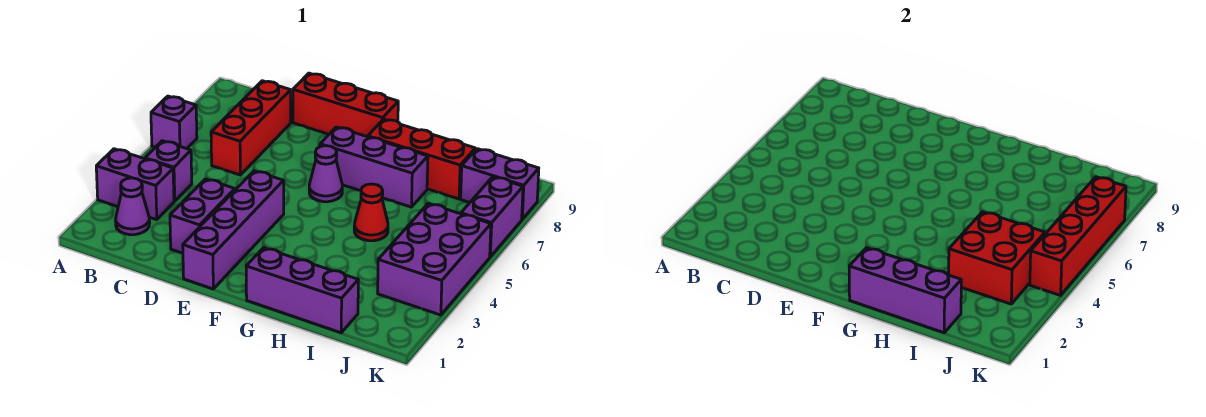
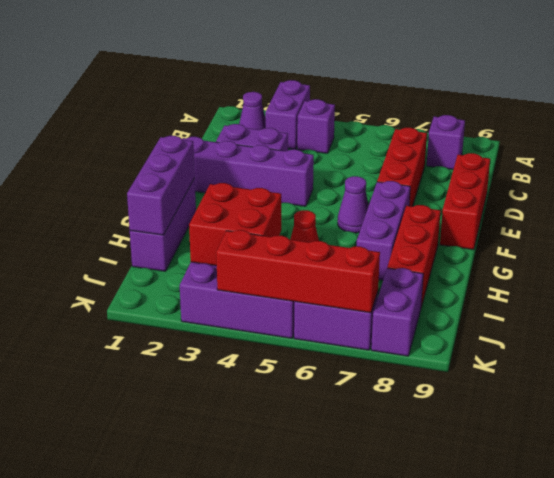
purple 1x1 brick [151,96,197,149] -> purple 1x1 brick moved to [427,115,465,169]
red 1x3 brick [211,81,291,175] -> red 1x3 brick turned to [377,128,427,207]

